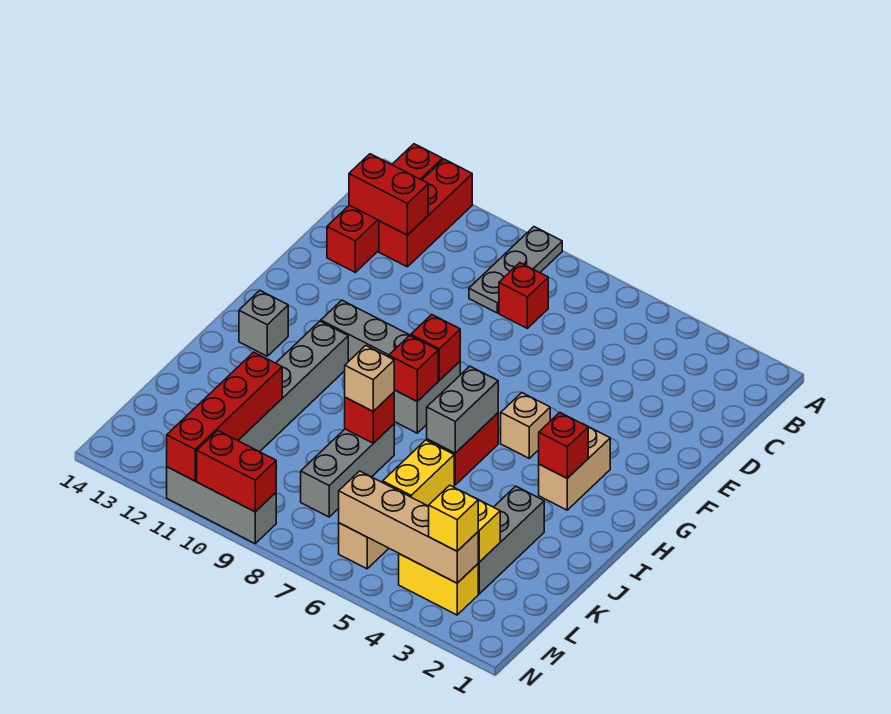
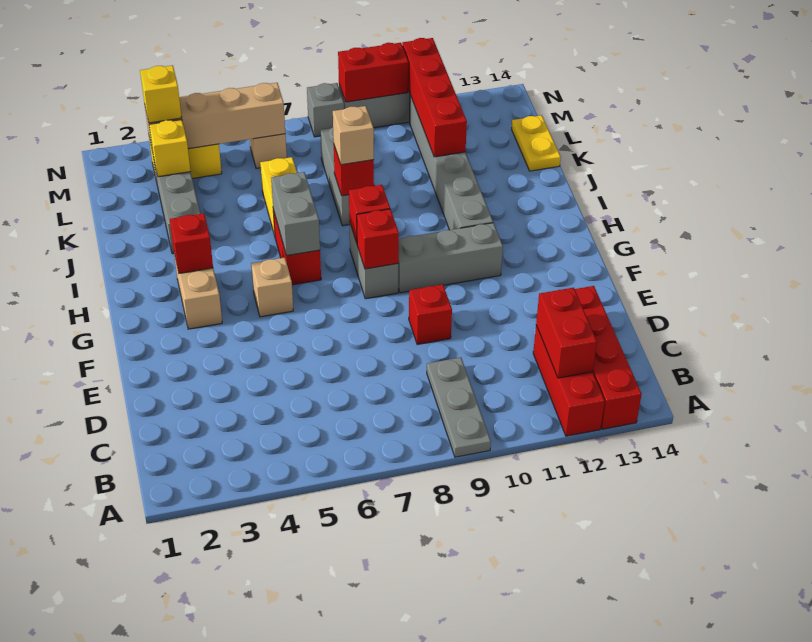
red 1x1 brick [499,263,548,328] -> red 1x1 brick moved to [409,284,452,345]
red 1x2 brick [349,154,428,235] -> red 1x2 brick turned to [536,288,597,378]
grey 1x1 brick [239,291,288,356] -> grey 1x1 brick moved to [307,83,344,137]
none -> yellow 1x2 plate [512,115,561,171]

